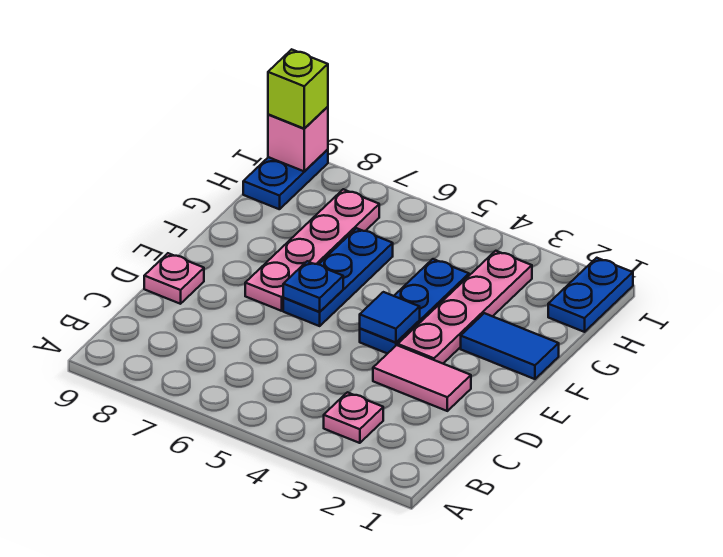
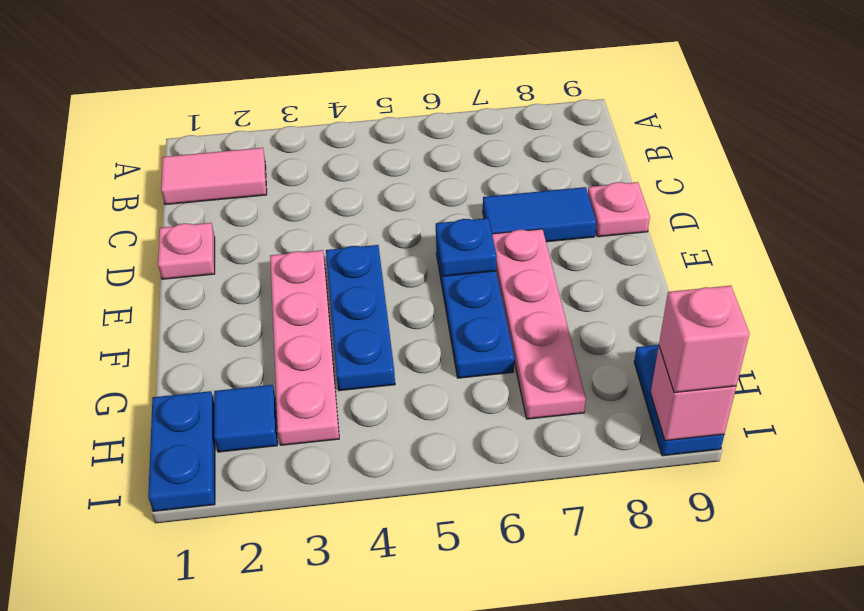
pink 1x1 plate [324,392,383,443] -> pink 1x1 plate moved to [158,223,215,279]
pink 1x2 tile [373,345,471,411] -> pink 1x2 tile moved to [161,148,267,205]
blue 1x1 tile [360,292,420,343] -> blue 1x1 tile moved to [214,385,277,452]
blue 1x2 tile [461,313,559,379] -> blue 1x2 tile moved to [483,187,596,242]
lime 1x1 brick [268,49,328,129] -> pink 1x1 brick [659,286,749,393]

